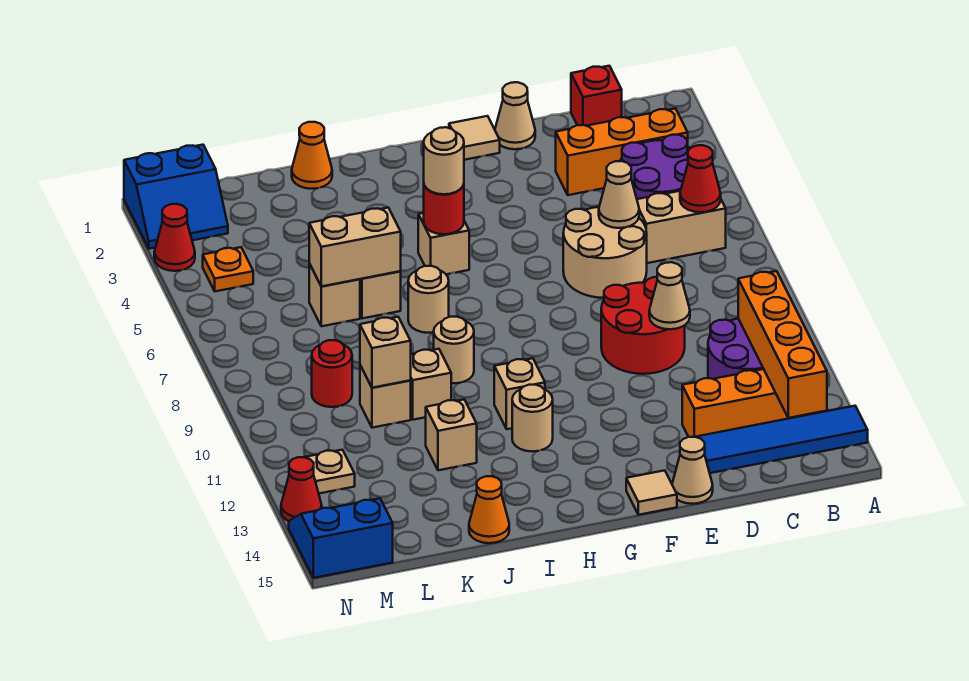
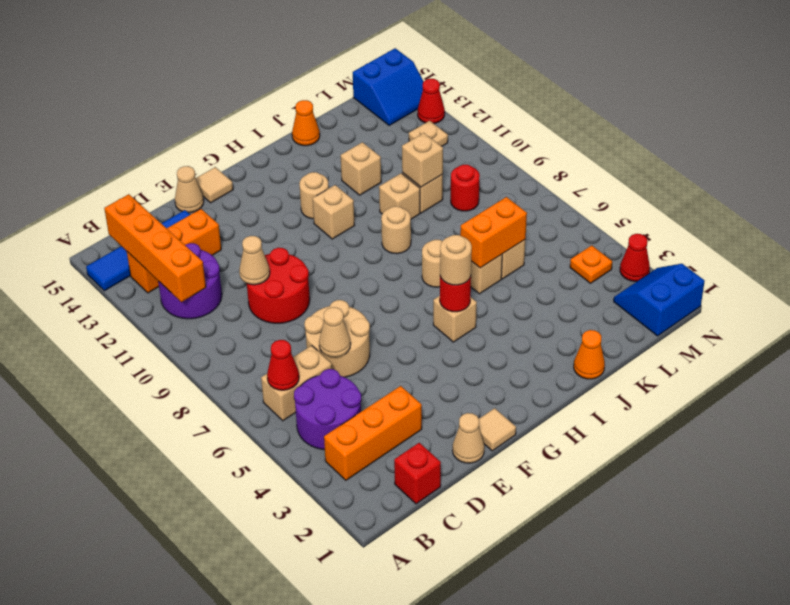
tan 1x2 brick [309,208,401,286] -> orange 1x2 brick [460,197,527,268]

